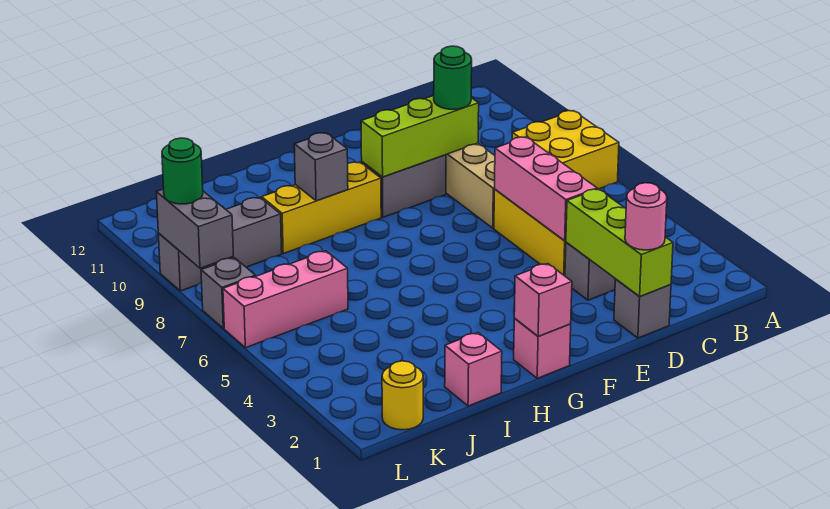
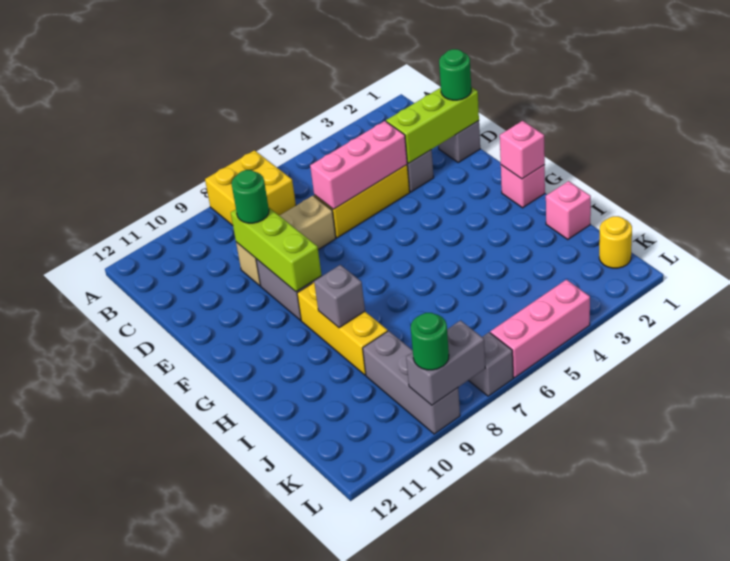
pink 1x1 round brick [625,183,667,250] -> green 1x1 round brick [439,49,471,100]
pink 1x3 brick [223,251,348,348] -> pink 1x3 brick turned to [490,280,590,378]

